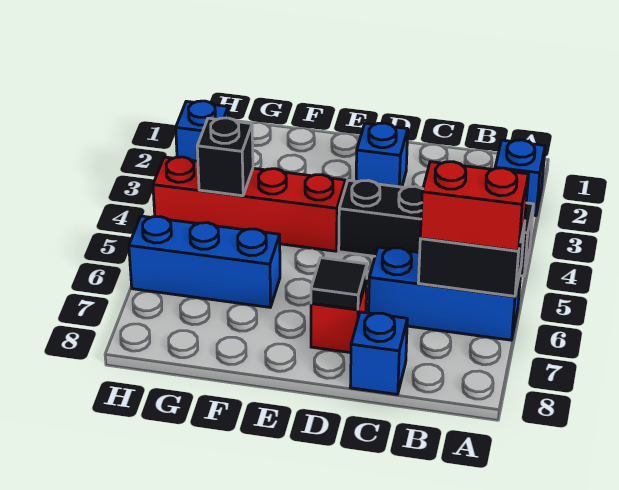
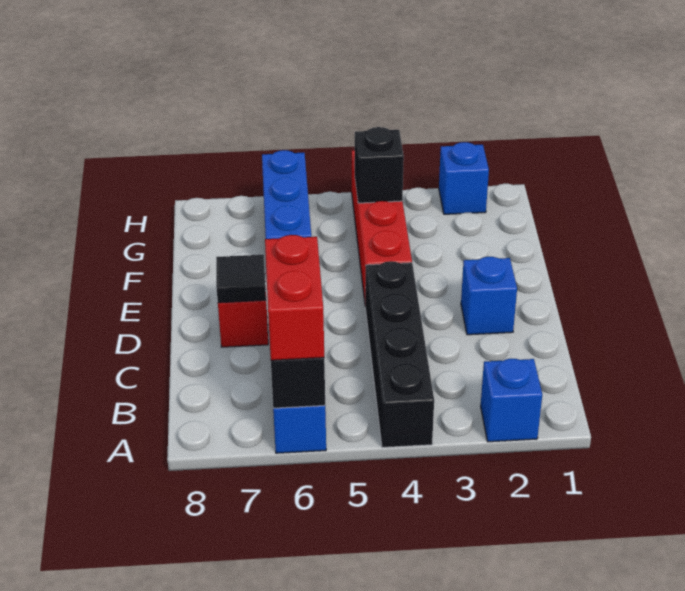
blue 1x1 brick [350,312,407,395] -> none

